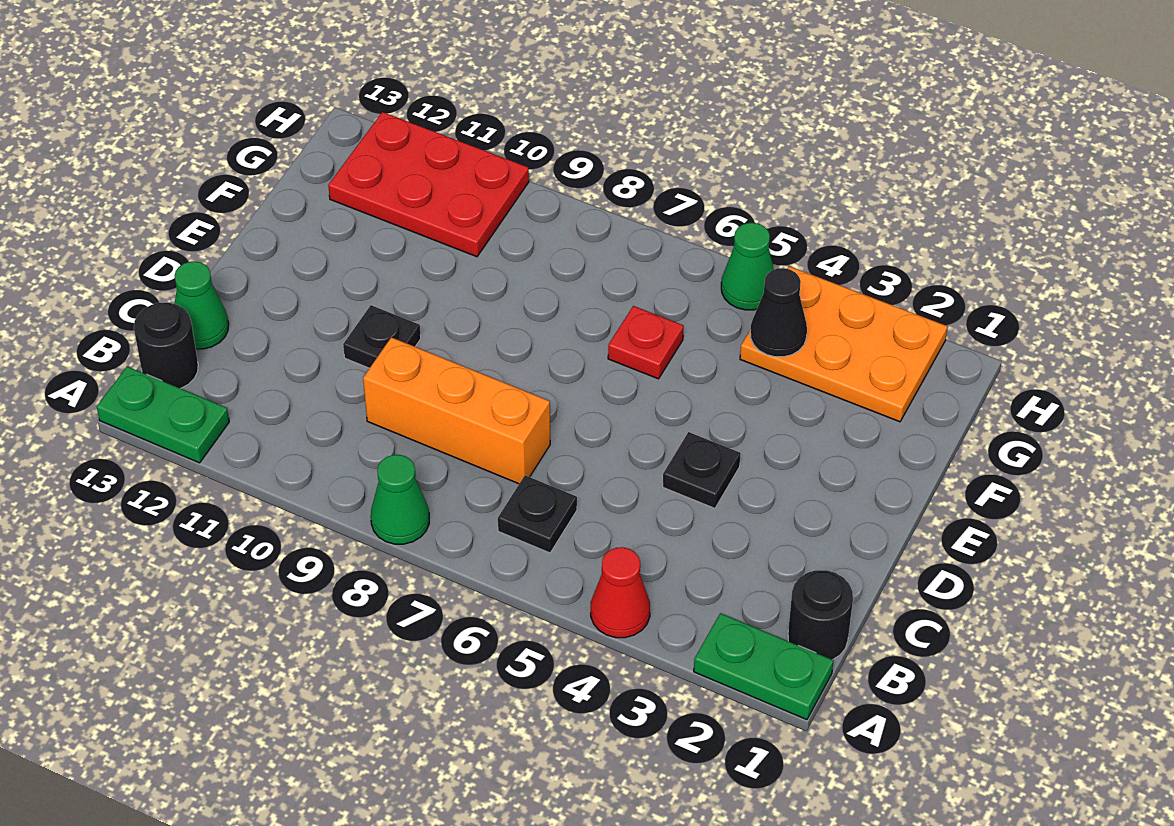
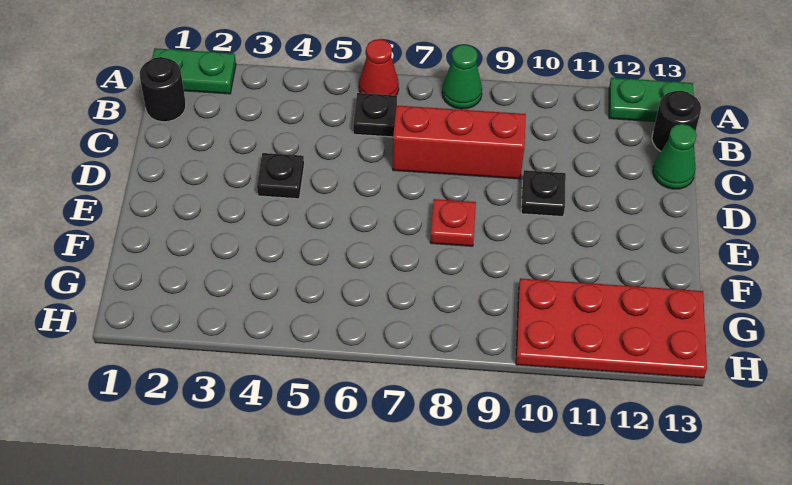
red 1x1 cone [591,547,650,638] -> red 1x1 cone moved to [359,39,399,95]
orange 1x3 brick [363,337,550,484] -> red 1x3 brick [393,106,526,179]
red 1x1 plate [608,306,684,379] -> red 1x1 plate moved to [430,199,476,246]
orange 2x3 plate [740,266,948,422] -> none
black 1x1 cone [750,268,807,357] -> none
red 2x3 plate [328,112,529,257] -> red 2x4 plate [516,278,707,378]
green 1x1 cone [721,223,774,310] -> none

